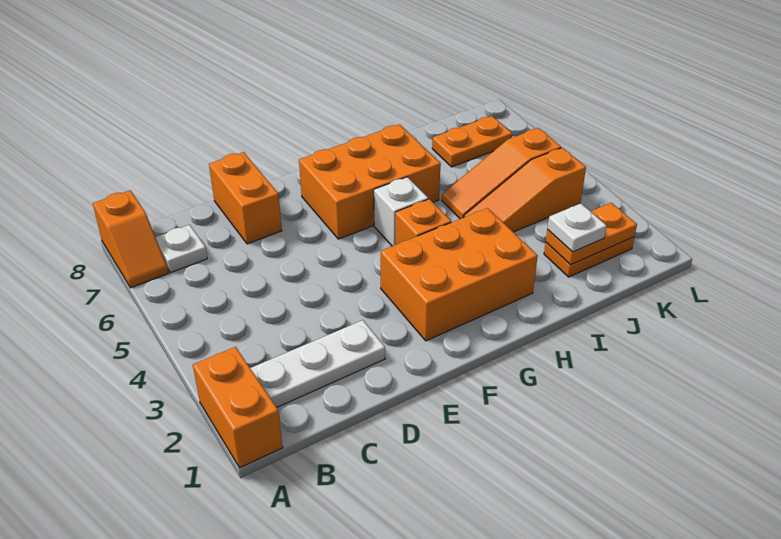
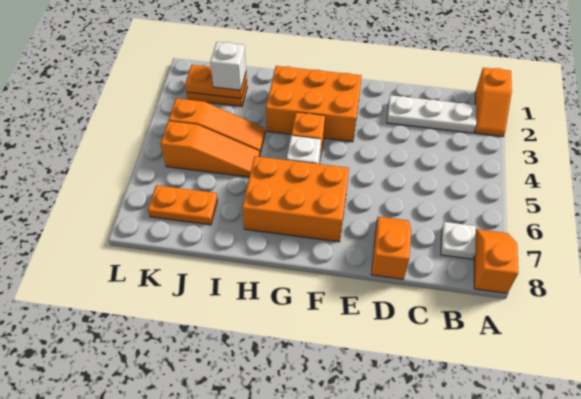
orange 1x2 brick [193,347,283,468] -> orange 1x2 slope [475,68,512,137]
orange 1x2 brick [209,152,282,244] -> orange 1x2 slope [371,217,411,279]
white 1x1 plate [547,203,607,252] -> white 1x1 brick [210,42,246,90]

